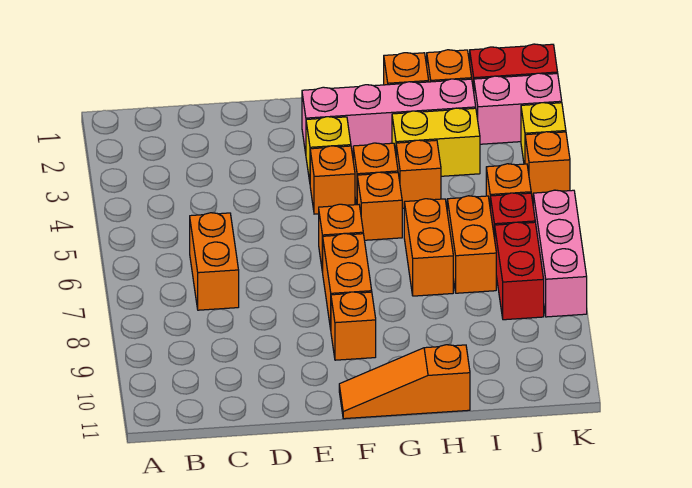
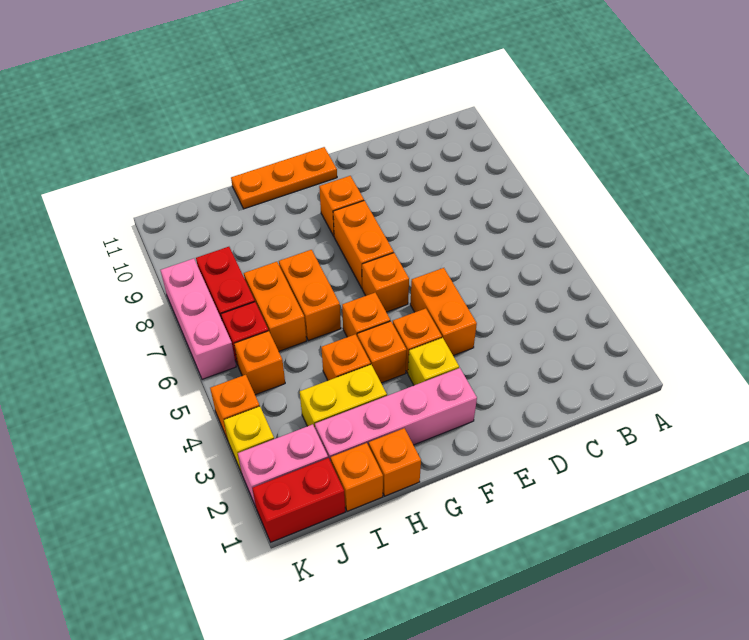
orange 1x2 brick [190,213,239,310] -> orange 1x2 brick moved to [410,268,477,356]
orange 1x3 slope [339,345,470,419] -> orange 1x3 plate [231,147,337,209]

